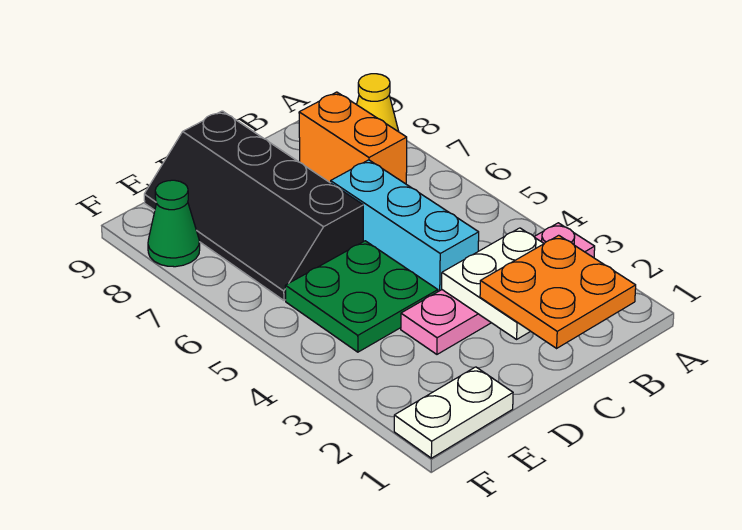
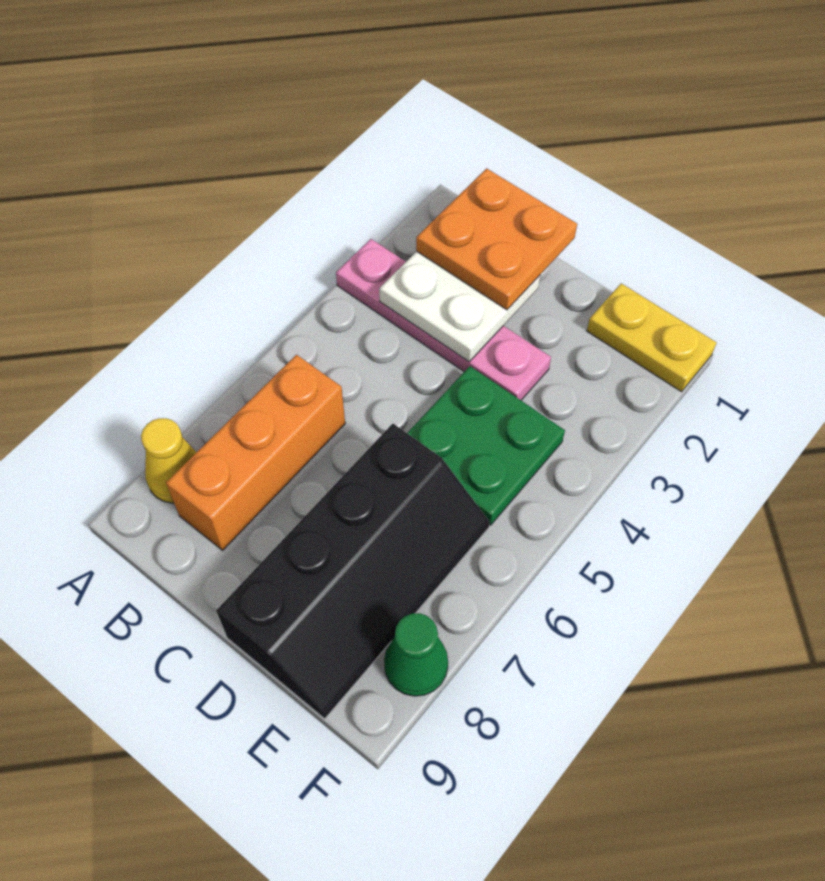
orange 1x2 brick [299,92,407,184] -> orange 1x3 brick [166,355,345,550]
cyan 1x3 brick [331,160,479,292] -> none
white 1x2 plate [394,367,513,458] -> yellow 1x2 plate [587,283,717,392]

